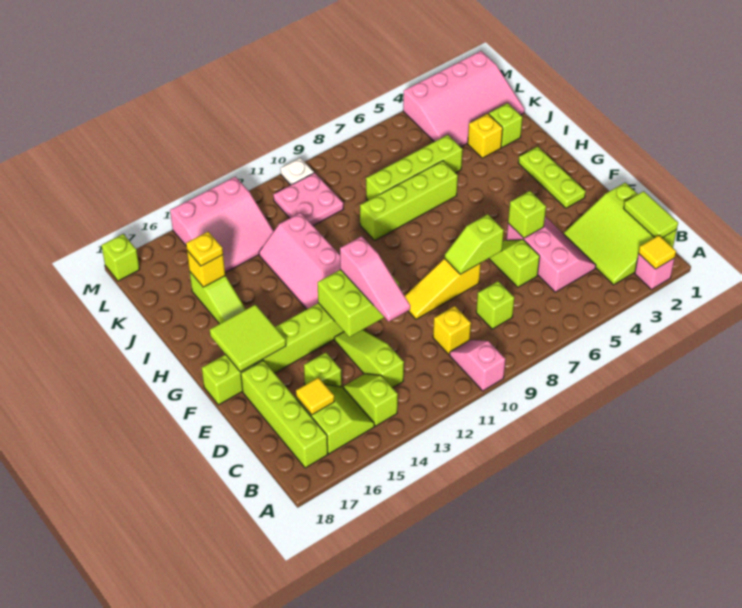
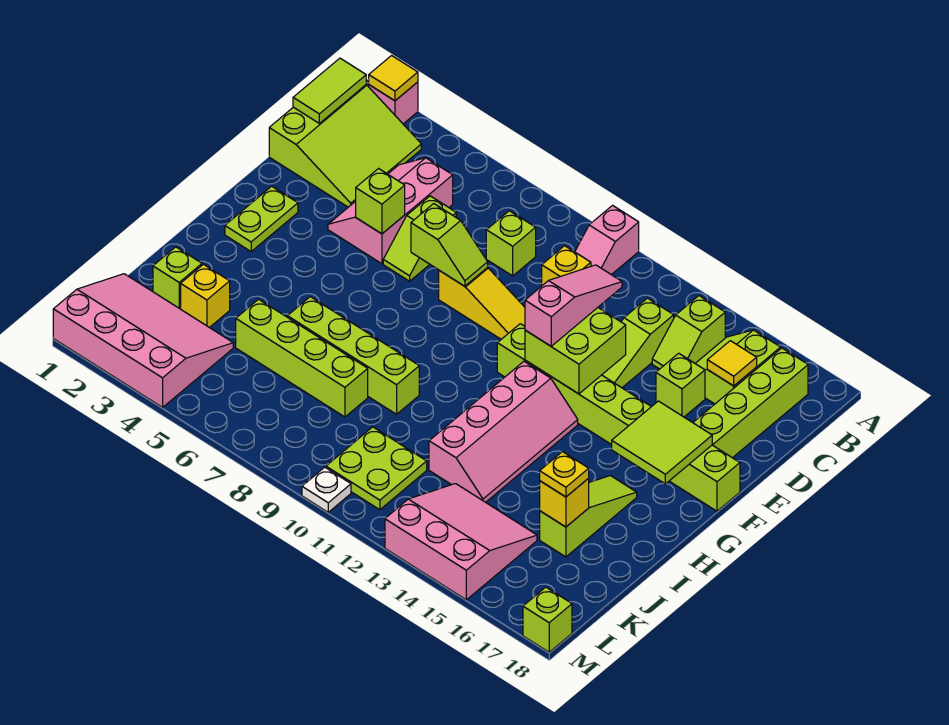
lime 1x3 plate [518,147,586,208] -> lime 1x2 plate [225,186,298,251]
pink 2x2 plate [273,173,344,226] -> lime 2x2 plate [326,427,427,510]

